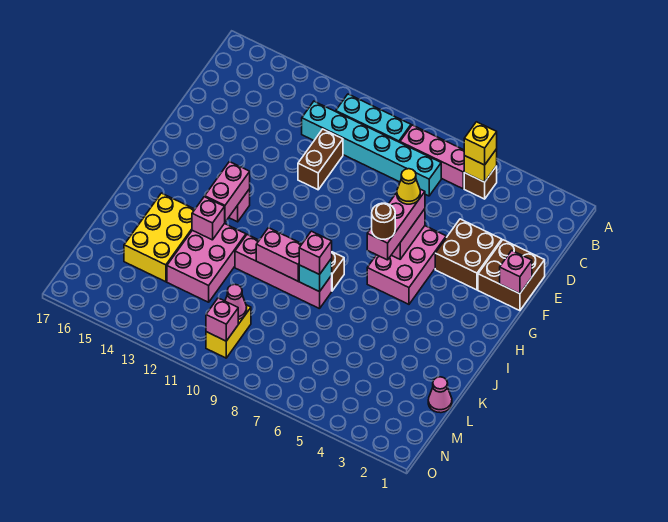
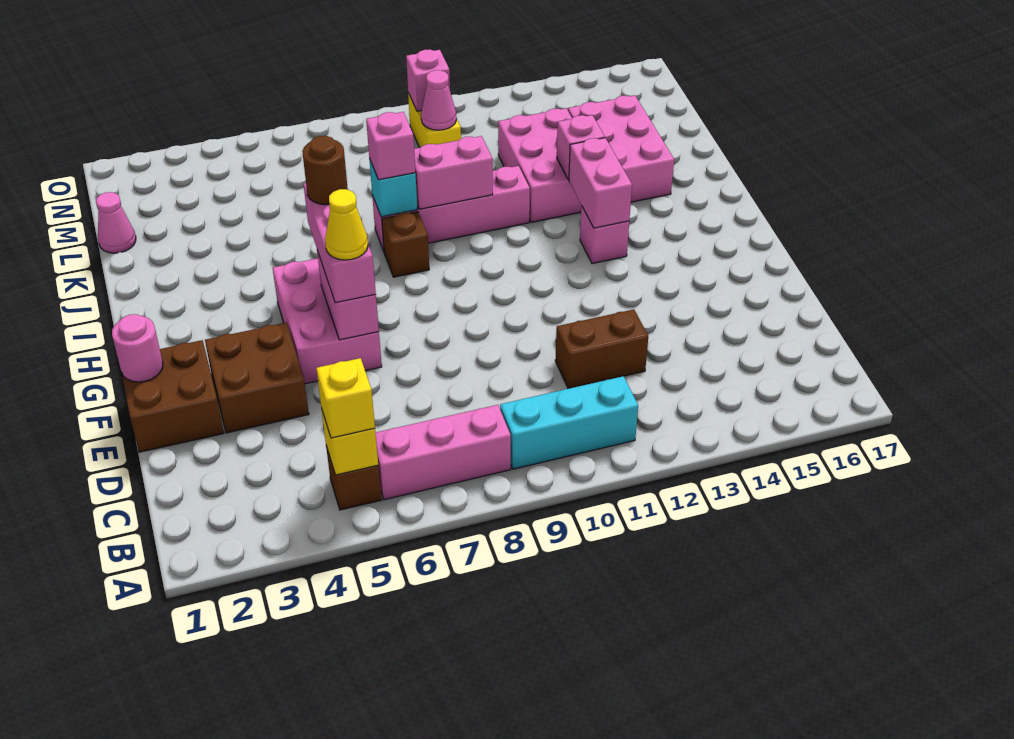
cyan 1x6 brick [302,101,441,196] -> none
brown 1x2 brick [298,129,343,190] -> brown 1x2 brick turned to [555,309,648,389]
pink 1x1 brick [500,251,532,294] -> pink 1x1 round brick [112,314,163,382]
yellow 2x3 brick [124,193,195,282] -> pink 2x3 brick [568,95,674,202]

